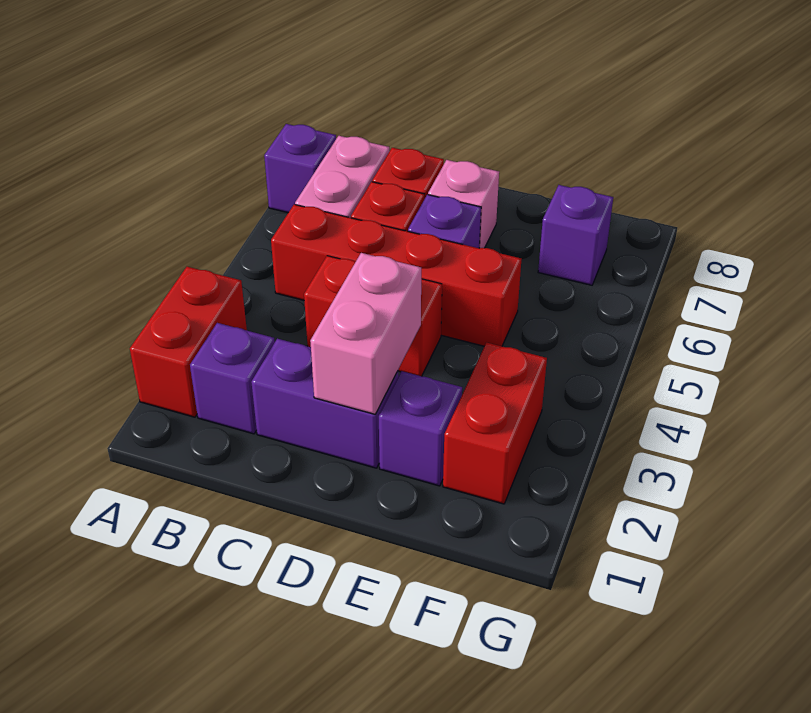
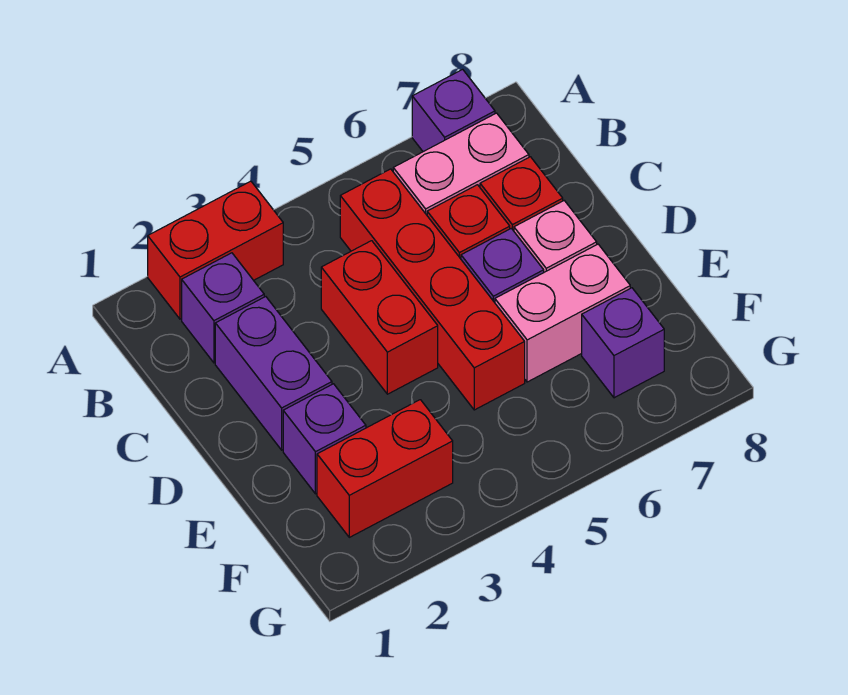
pink 1x2 brick [310,253,421,414] -> pink 1x2 brick moved to [495,244,630,382]

